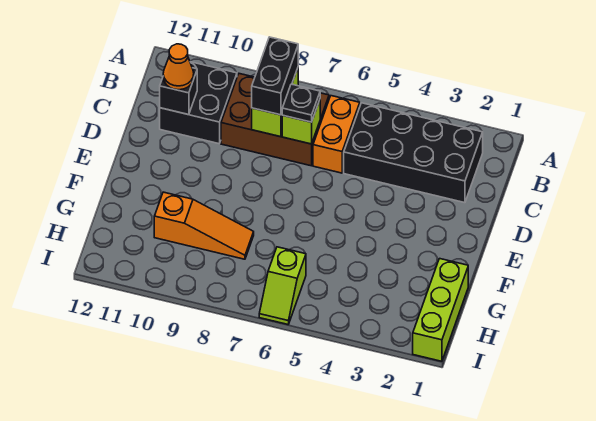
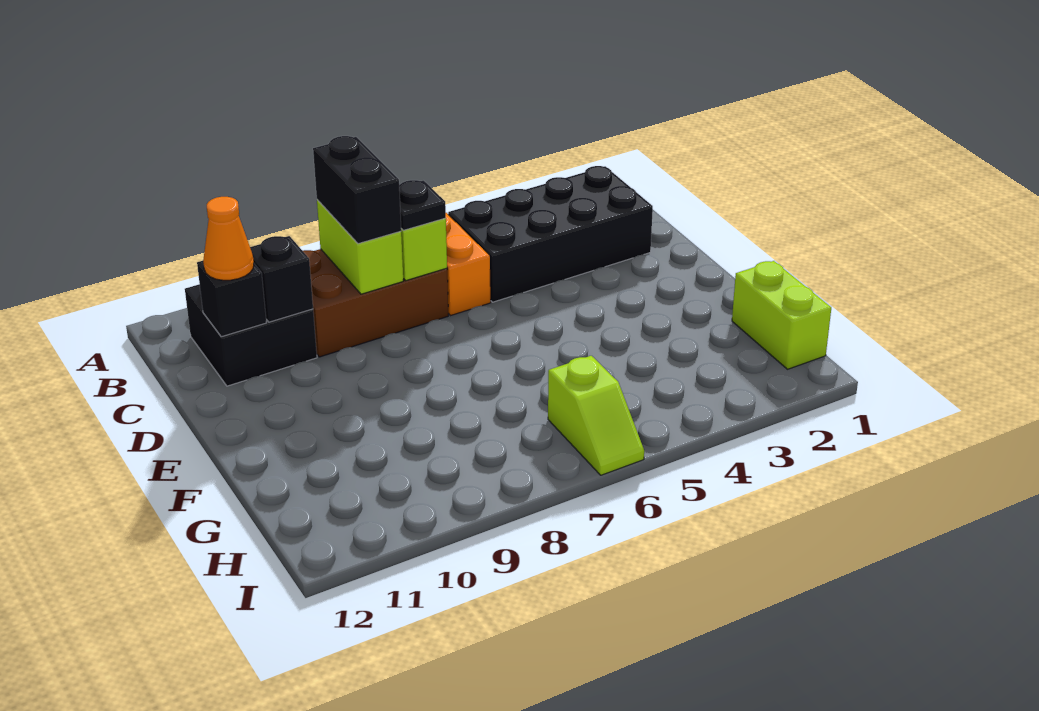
none -> black 1x1 brick [250,236,313,322]
lime 1x3 brick [413,259,468,361] -> lime 1x2 brick [732,261,831,369]
orange 1x3 slope [154,192,254,259] -> none

